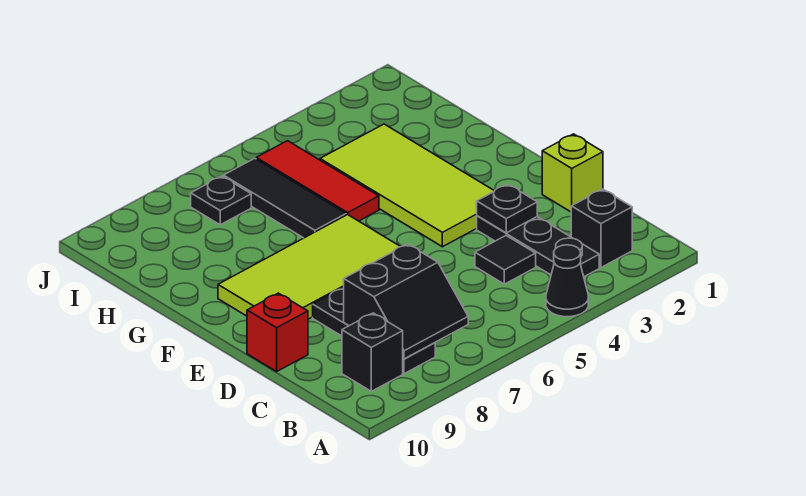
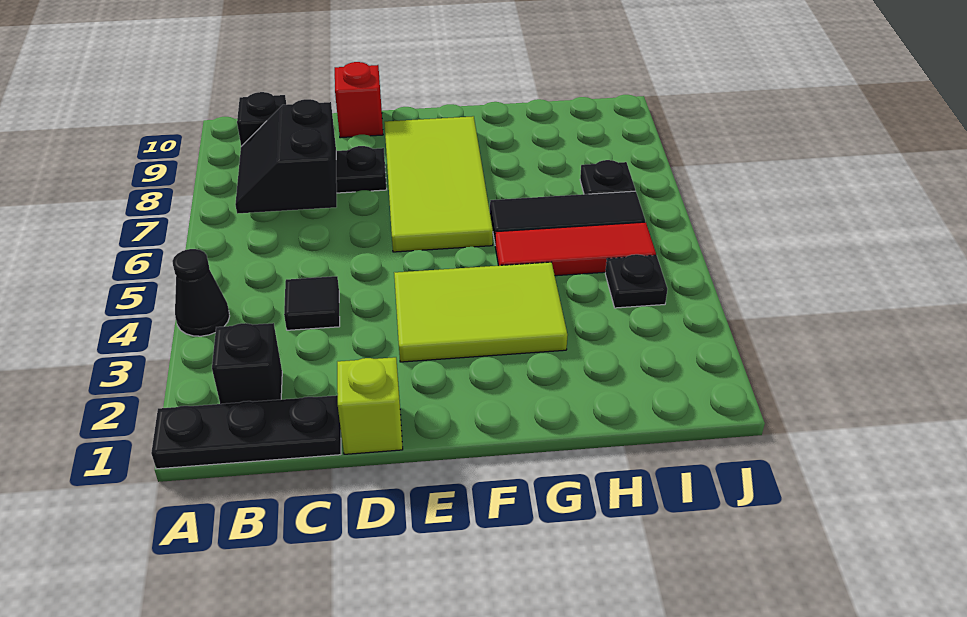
black 1x3 plate [477,216,599,277] -> black 1x3 plate moved to [151,395,341,469]
black 1x1 plate [477,184,537,233] -> black 1x1 plate moved to [605,254,667,308]
lime 2x4 tile [320,124,494,247] -> lime 2x3 tile [394,262,568,362]

